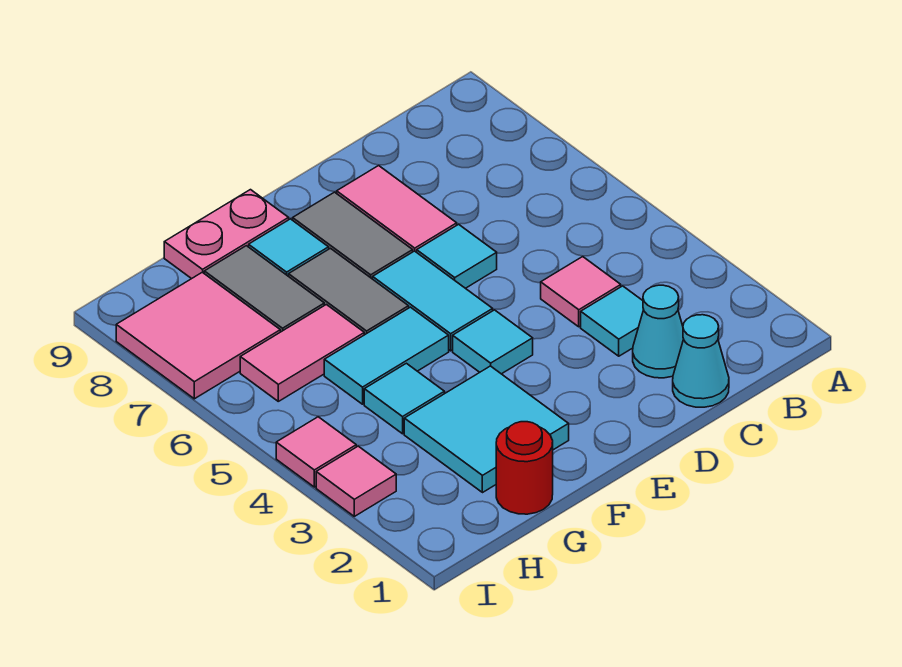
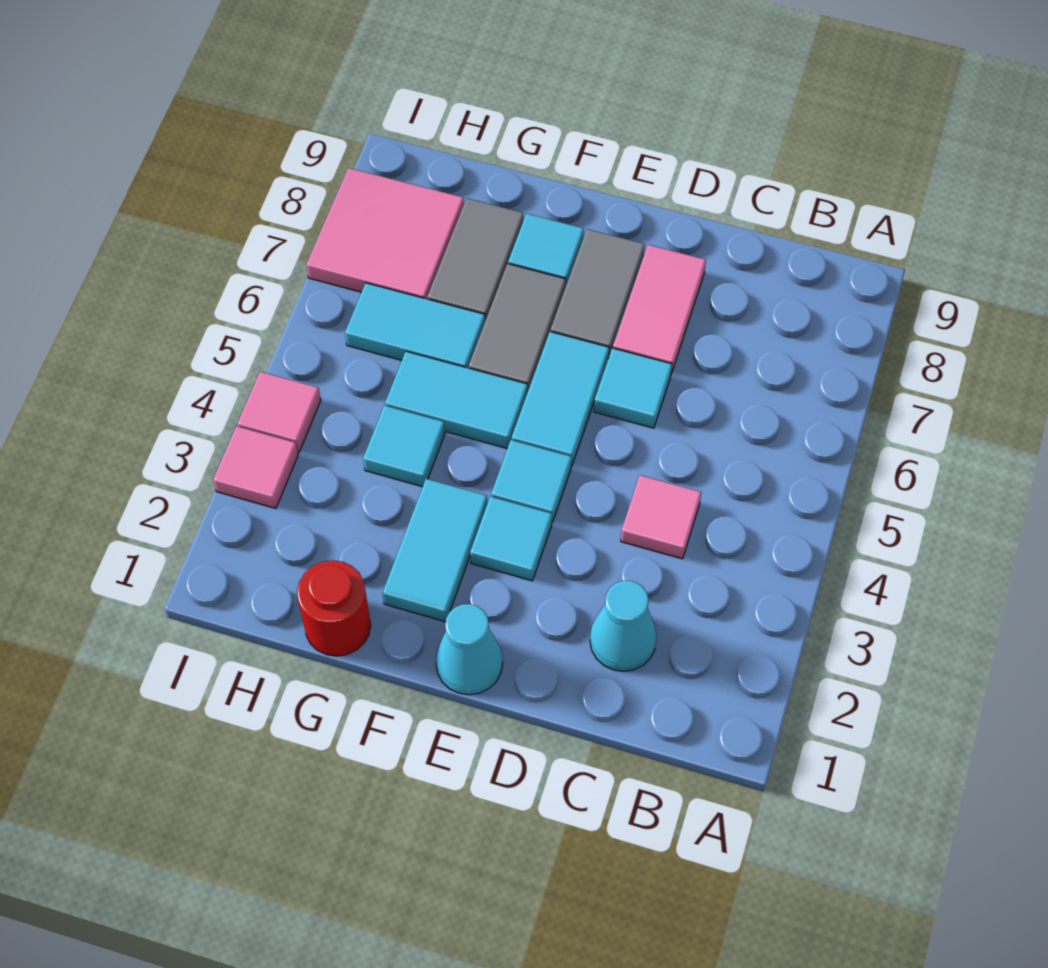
cyan 1x1 cone [673,315,729,407] -> cyan 1x1 cone moved to [436,604,503,695]
cyan 1x1 tile [581,286,644,356] -> cyan 1x1 tile moved to [470,497,552,581]
cyan 2x2 tile [404,366,569,493] -> cyan 1x2 tile [383,479,487,622]
pink 1x2 plate [164,190,289,279] -> none
pink 1x2 tile [240,305,364,401] -> cyan 1x2 tile [345,283,485,368]

